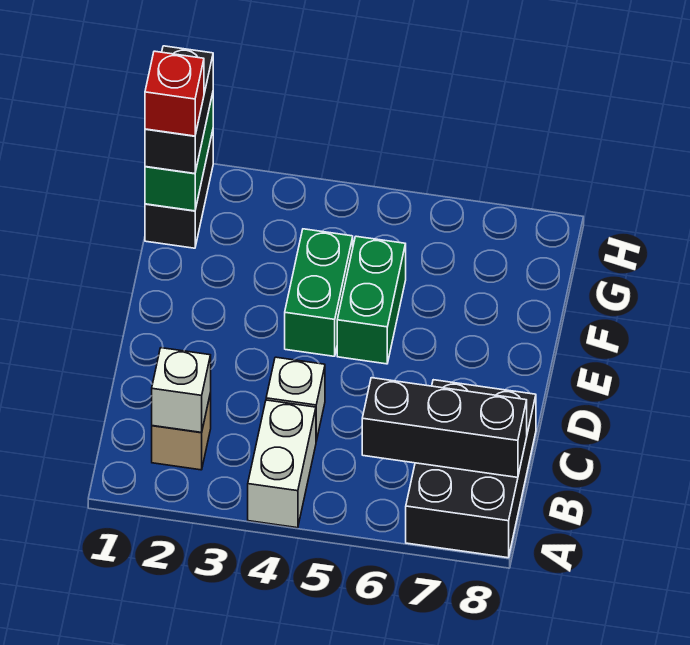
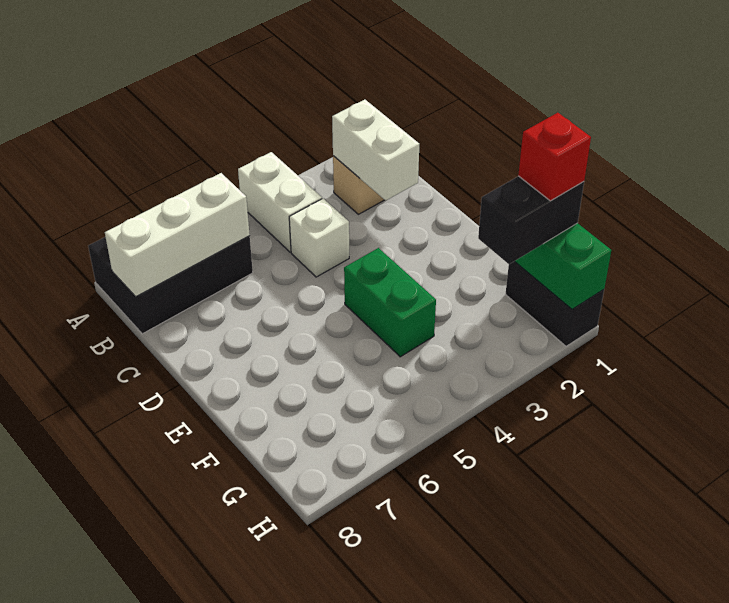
black 2x3 brick [406,380,536,558] -> black 2x3 brick turned to [88,236,253,334]
white 1x1 brick [152,348,211,432] -> white 1x2 brick [332,100,419,200]
black 1x3 brick [362,378,527,477] -> white 1x3 brick [105,173,250,297]
green 1x2 brick [337,236,406,364] -> none
black 1x2 brick [145,46,213,173] -> black 1x2 brick turned to [478,176,584,264]

